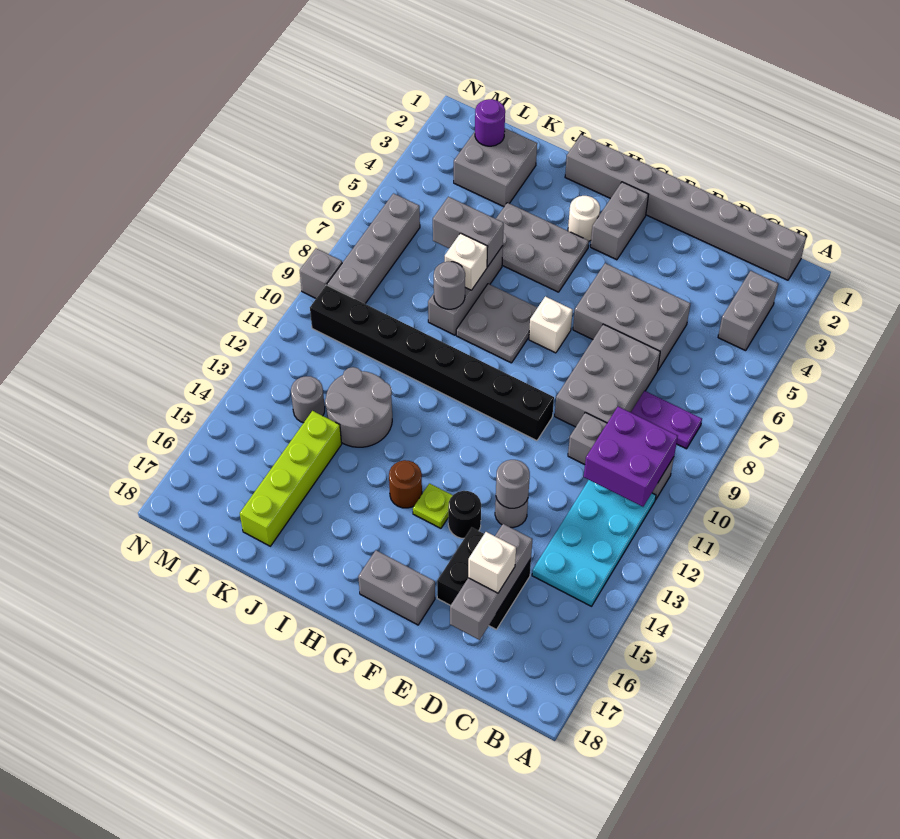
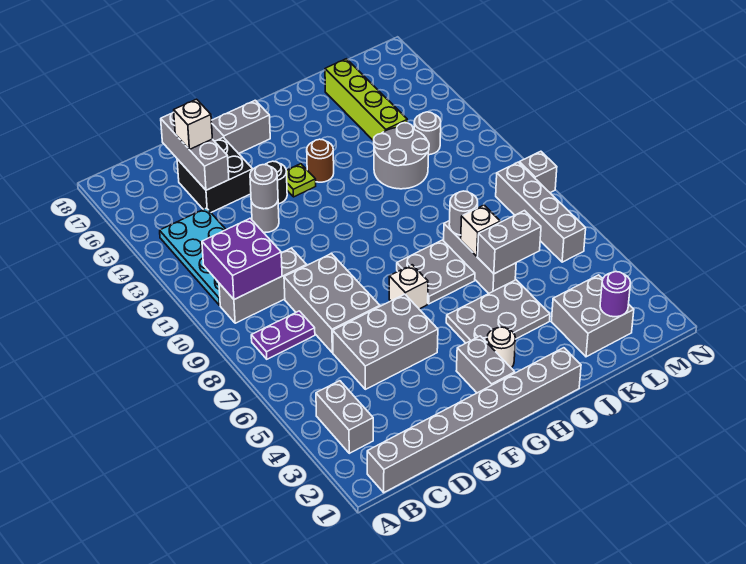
black 1x8 brick [310,285,554,441] -> none

